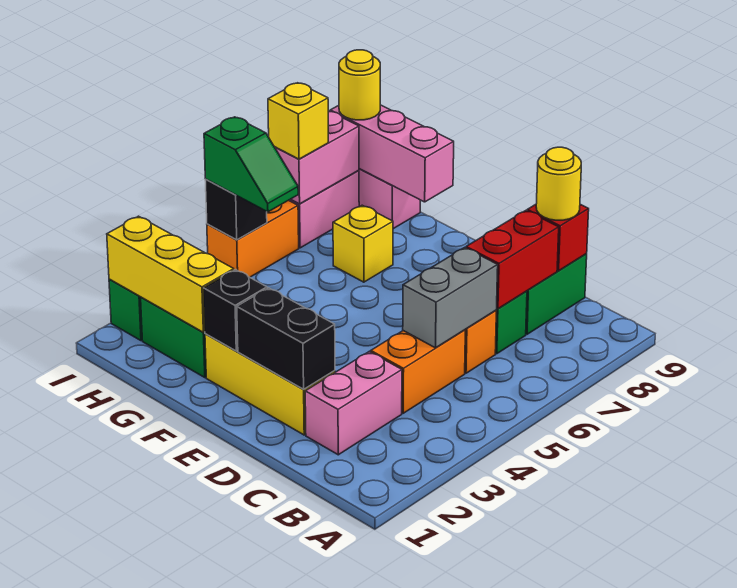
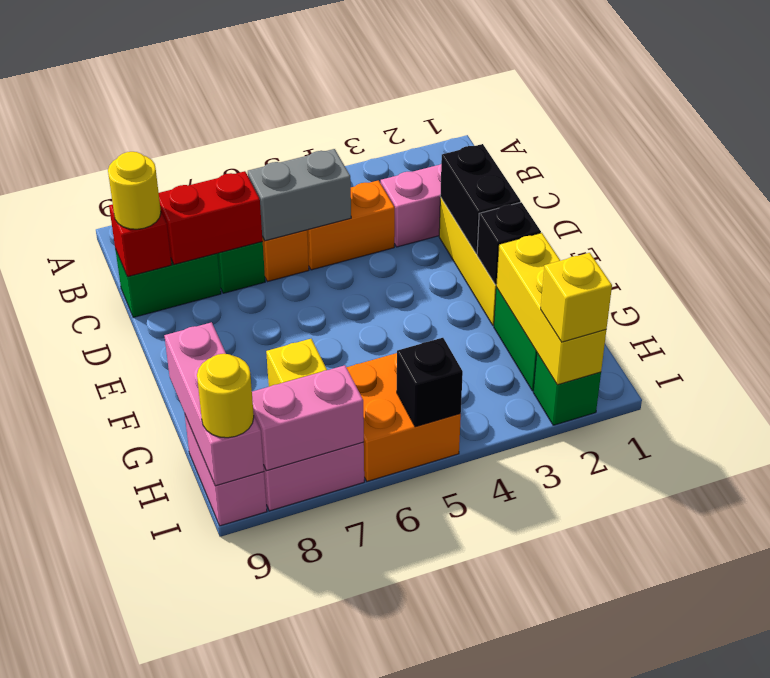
green 1x2 slope [204,117,298,212] -> none
orange 1x2 brick [207,200,299,277] -> orange 2x2 brick [347,353,461,481]
yellow 1x1 brick [268,83,328,159] -> yellow 1x1 brick moved to [541,253,612,342]

